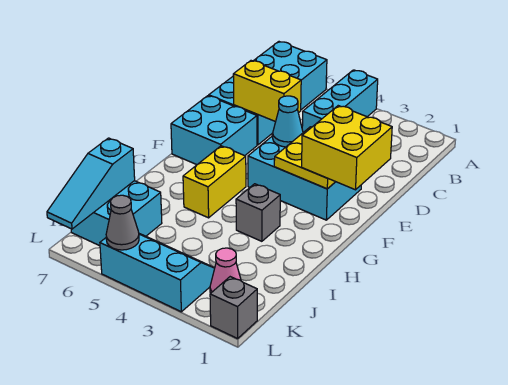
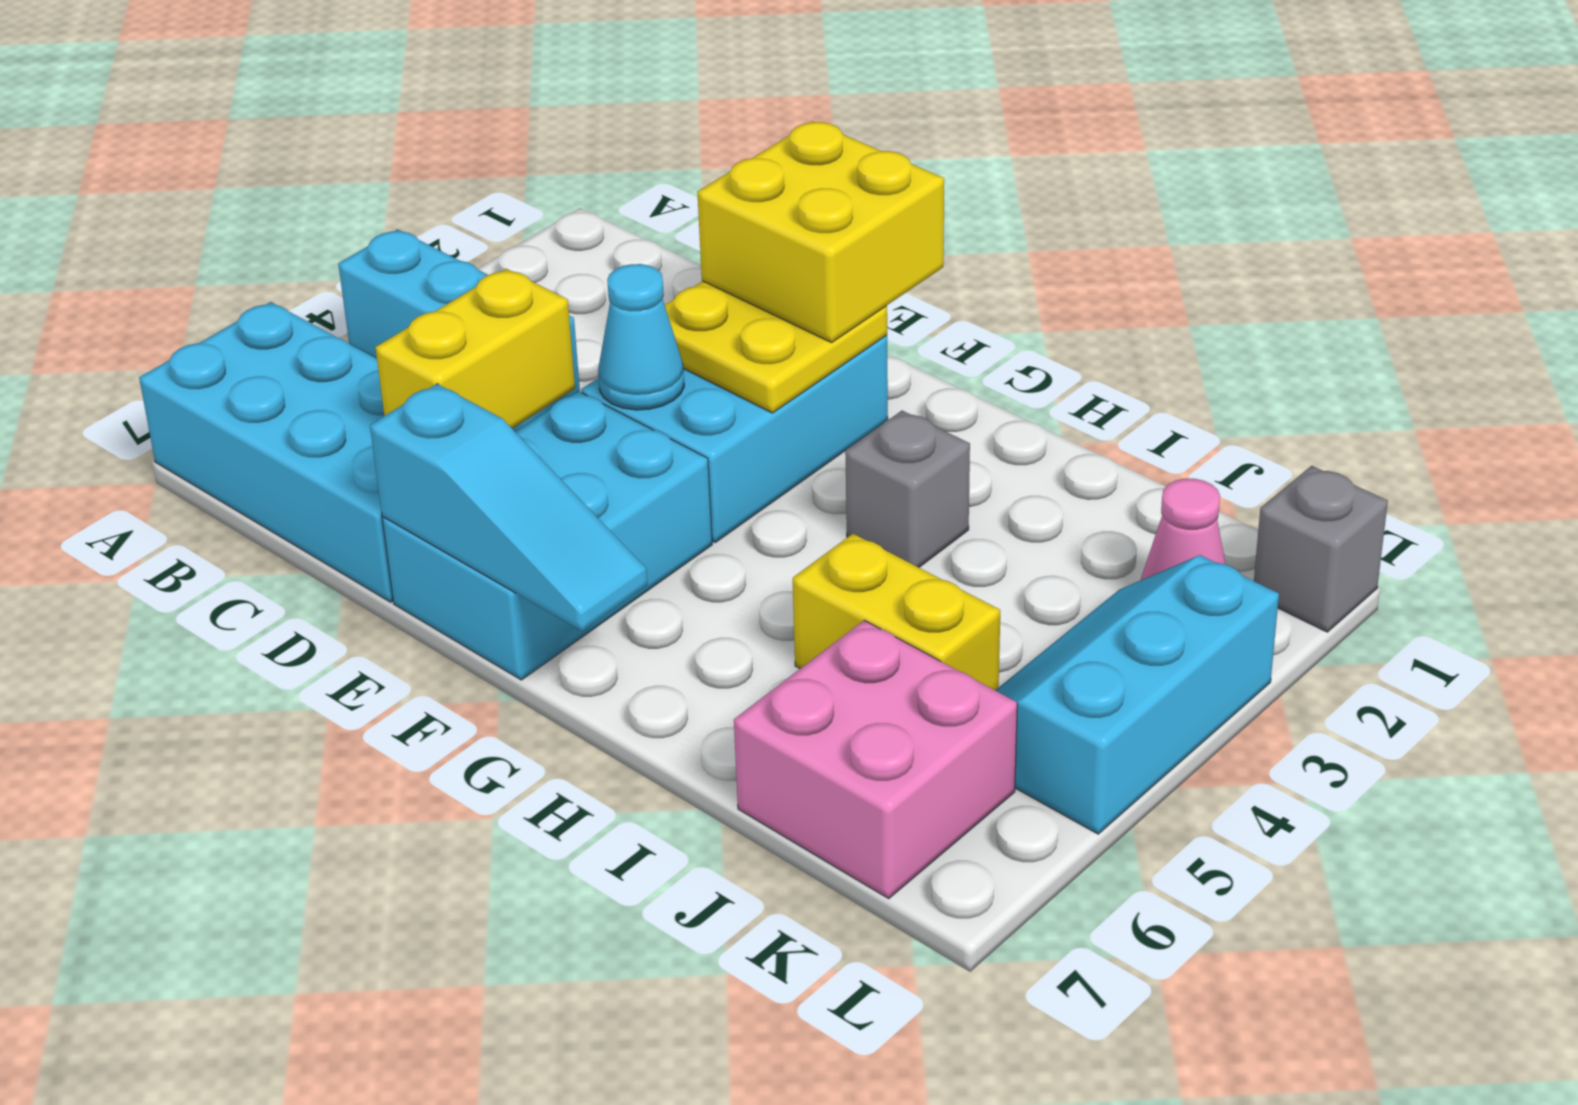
cyan 2x2 brick [171,96,257,165] -> cyan 2x3 brick [382,391,712,680]
yellow 1x2 brick [183,146,246,218] -> yellow 1x2 brick moved to [793,534,1000,690]
cyan 2x2 brick [71,181,162,246] -> pink 2x2 brick [734,620,1017,898]
cyan 1x3 slope [47,138,135,229] -> cyan 1x3 slope moved to [370,384,648,631]
grey 1x1 cone [106,195,139,250] -> none

